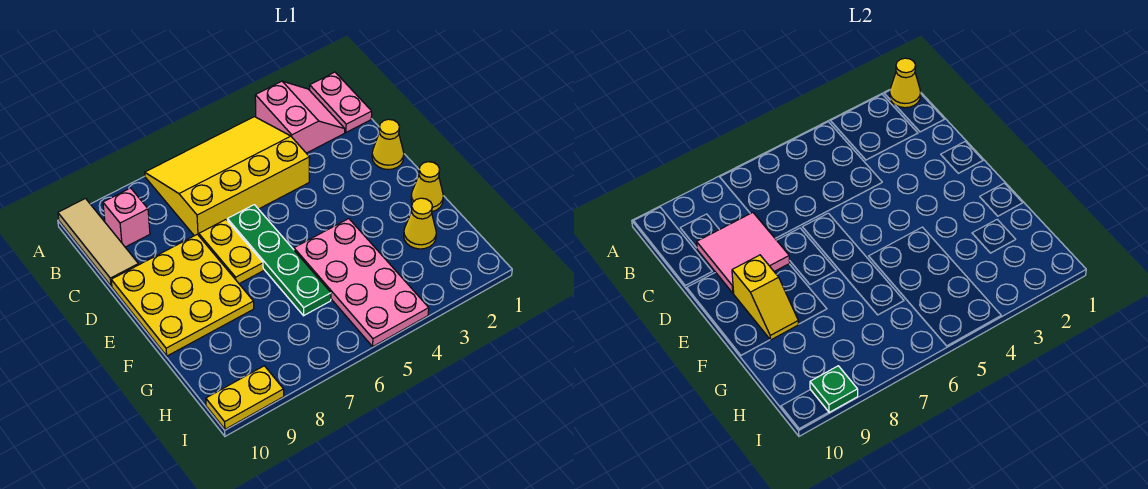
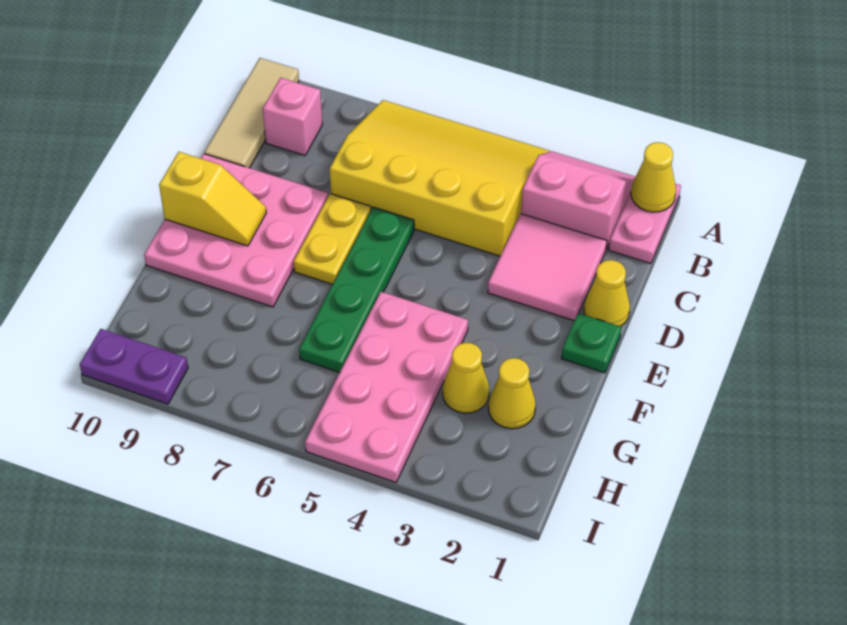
pink 2x2 slope [255,81,345,153] -> pink 2x2 slope turned to [521,151,635,249]
pink 2x2 tile [697,213,790,293] -> pink 2x2 tile moved to [488,214,607,321]
yellow 3x3 plate [111,234,254,356] -> pink 3x3 plate [144,154,328,307]
yellow 1x2 slope [732,255,799,340] -> yellow 1x2 slope turned to [159,152,266,246]
yellow 1x1 cone [411,162,443,212] -> yellow 1x1 cone moved to [443,343,489,413]
yellow 1x2 plate [206,366,284,429] -> purple 1x2 plate [80,329,188,404]
green 1x1 plate [810,366,858,413] -> green 1x1 plate moved to [561,313,621,373]

